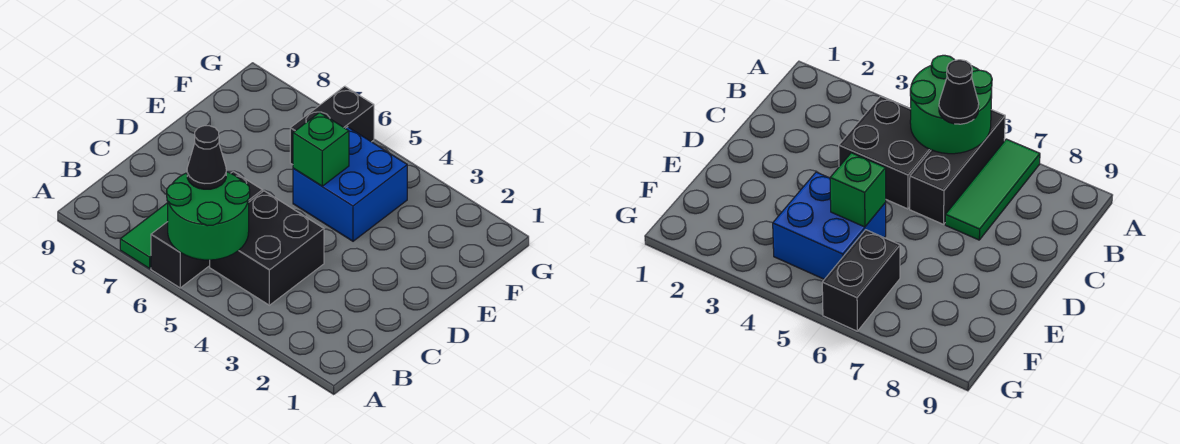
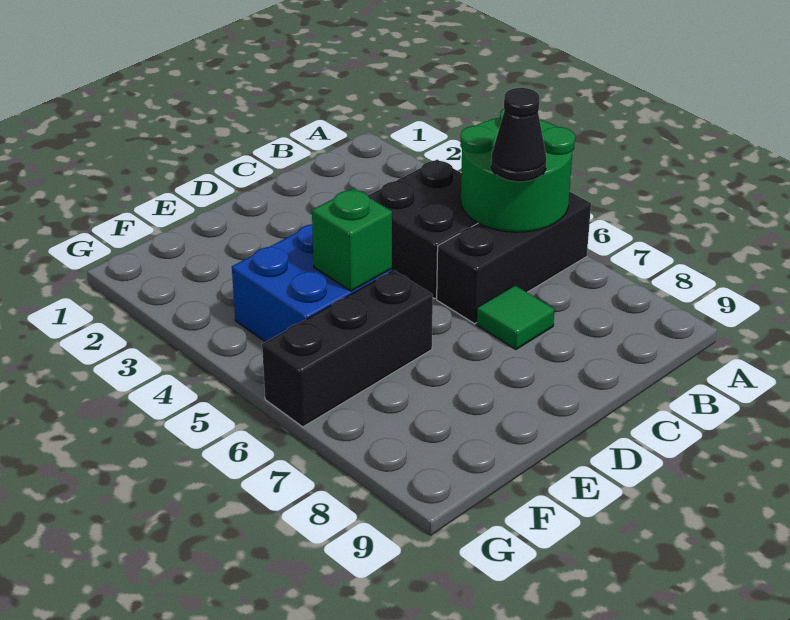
green 1x3 tile [120,203,168,269] -> green 1x1 tile [477,285,555,349]
black 1x2 brick [290,86,374,165] -> black 1x3 brick [262,271,433,427]

